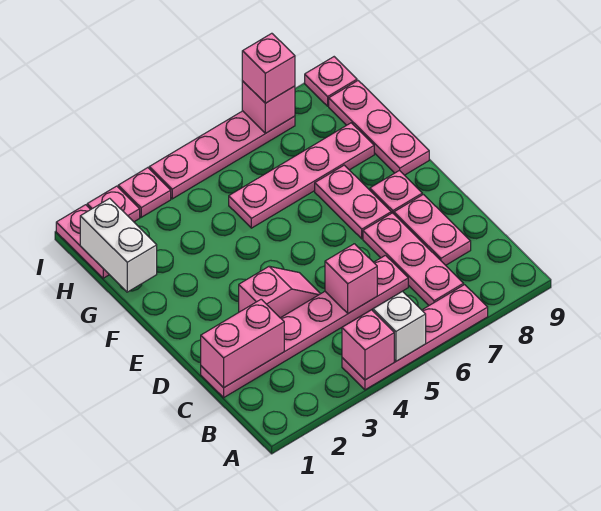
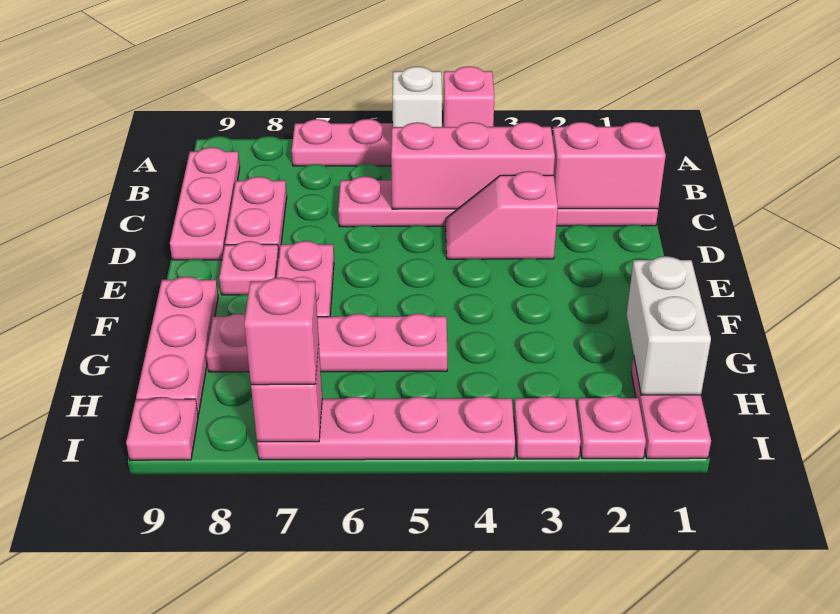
pink 1x3 plate [363,213,464,305] -> pink 1x3 plate moved to [170,147,240,260]
pink 1x1 brick [325,244,377,313] -> pink 1x3 brick [391,122,555,209]

